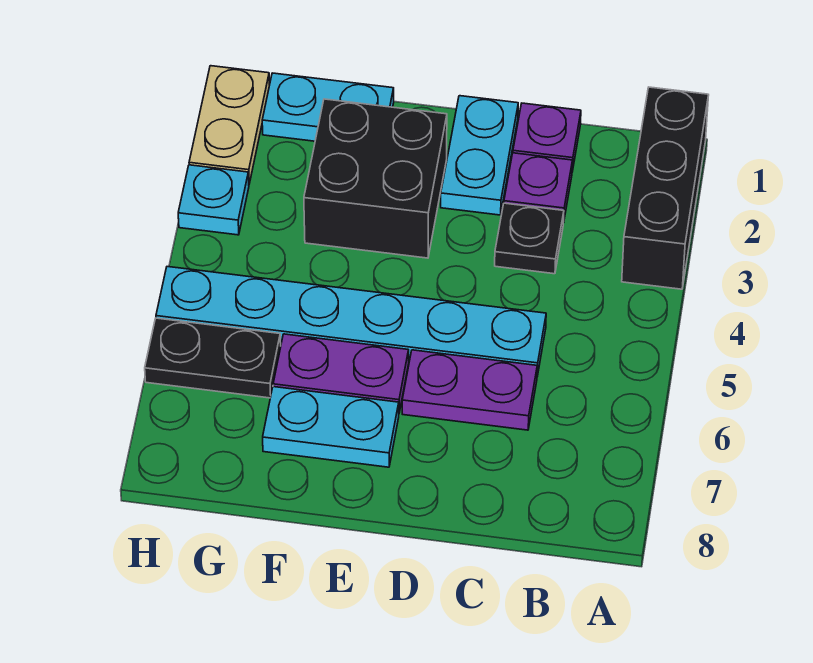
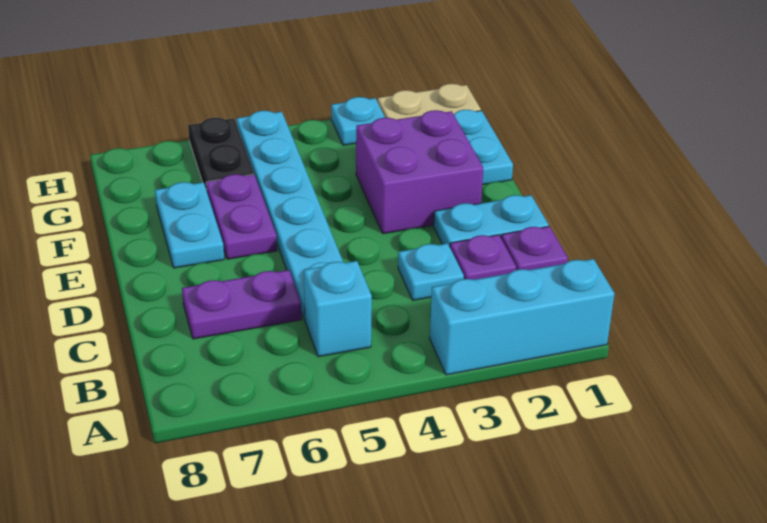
black 1x3 brick [622,87,709,289] -> cyan 1x3 brick [430,259,615,375]
none -> cyan 1x1 brick [304,261,372,357]
black 1x1 plate [495,203,564,274] -> cyan 1x1 plate [398,243,464,300]
purple 1x2 plate [402,350,537,430] -> purple 1x2 plate turned to [182,270,302,339]
black 2x2 brick [304,99,447,258] -> purple 2x2 brick [356,110,483,234]

